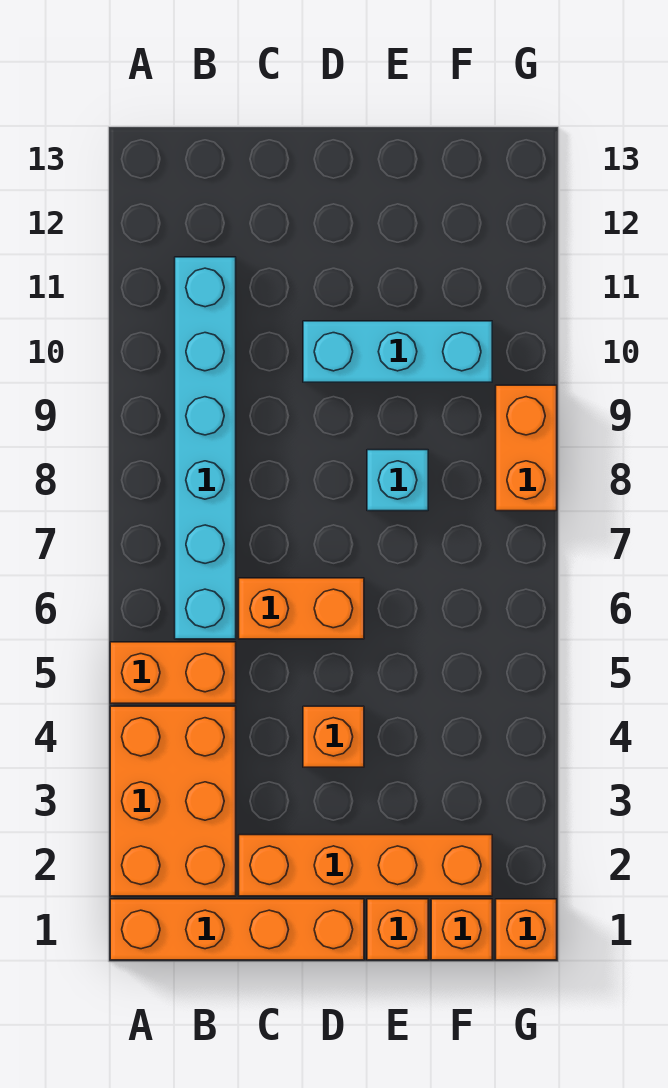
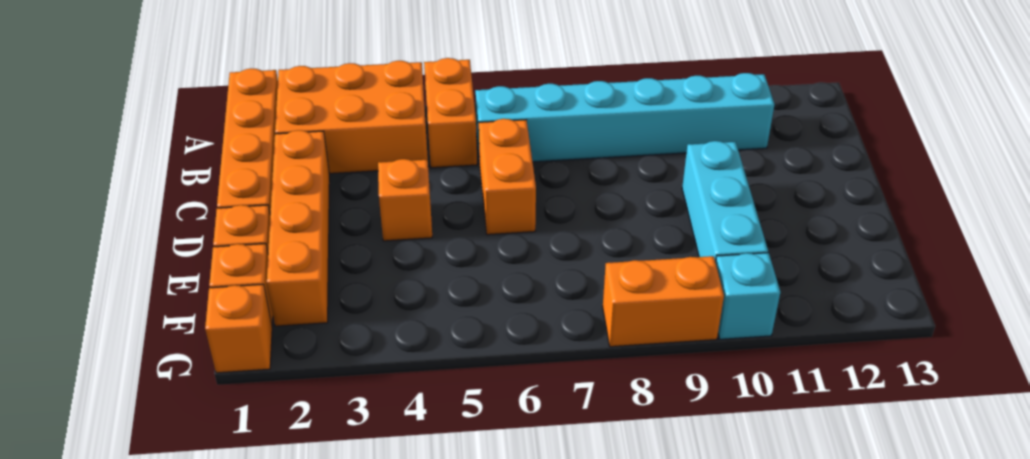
cyan 1x1 brick [367,450,428,511] -> cyan 1x1 brick moved to [715,253,780,339]

